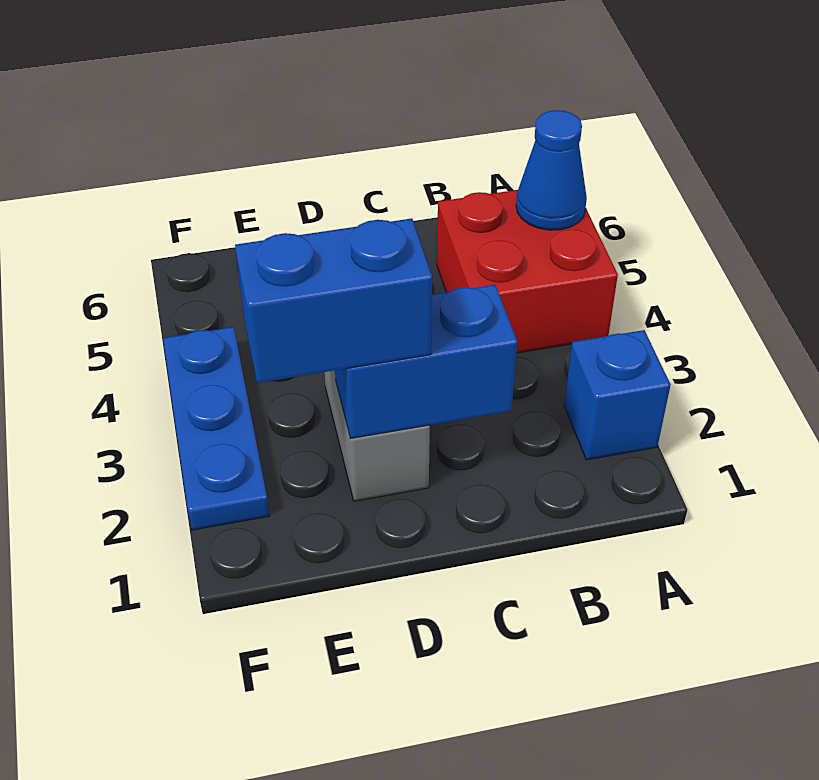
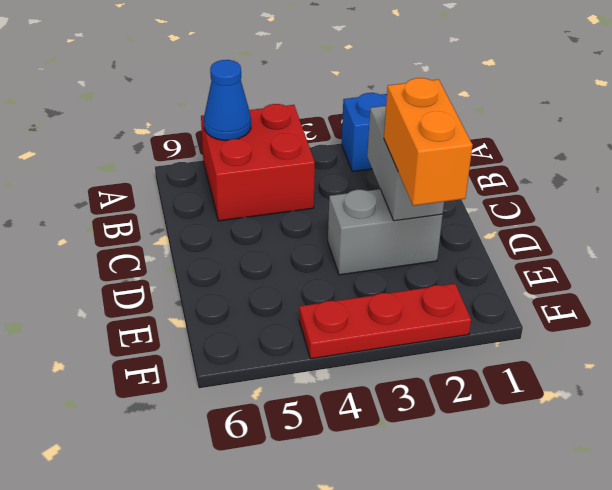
blue 1x2 brick [335,285,517,438] -> grey 1x2 brick [367,106,444,221]
blue 1x2 brick [235,218,432,383] -> orange 1x2 brick [384,78,473,206]
blue 1x3 plate [163,327,269,530] -> red 1x3 plate [299,284,471,359]

